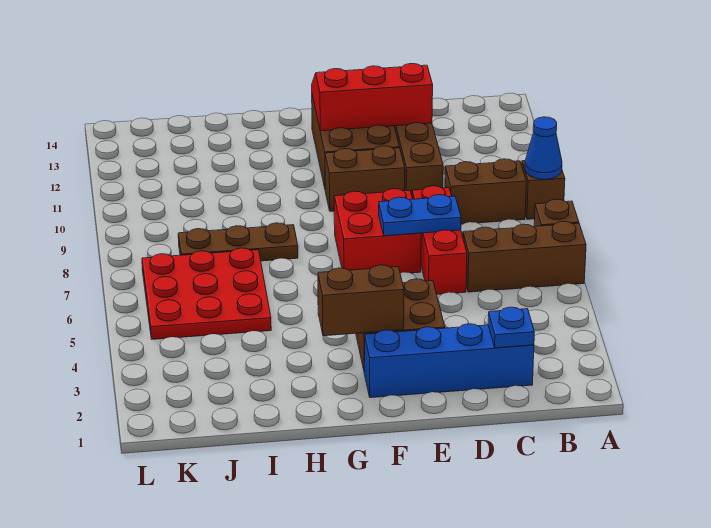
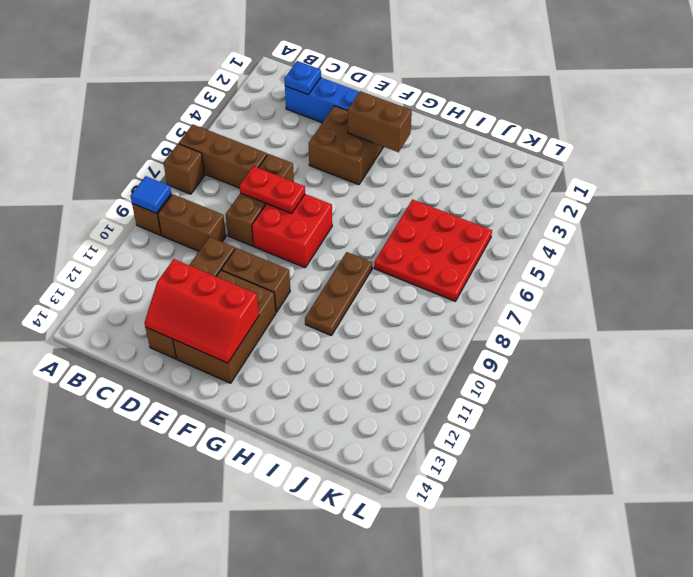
blue 1x1 cone [525,117,562,179] -> blue 1x1 tile [130,176,171,213]
red 1x3 brick [412,186,467,294] -> brown 1x3 brick [225,154,294,246]
blue 1x2 plate [379,195,461,236] -> red 1x2 plate [240,166,305,213]
brown 1x3 plate [178,223,298,261] -> brown 1x3 plate turned to [305,252,372,336]

